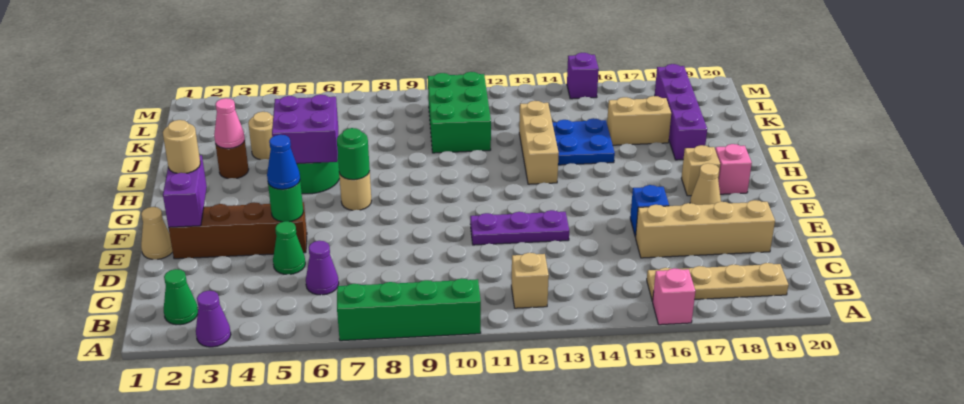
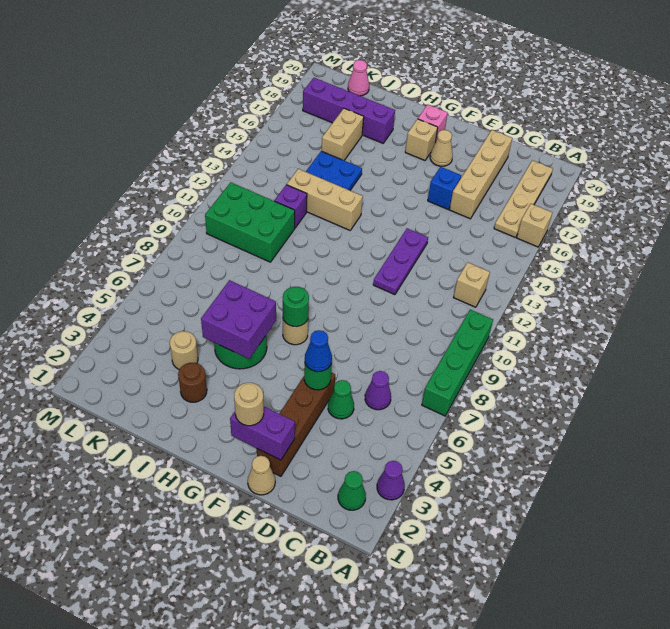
pink 1x1 brick [652,268,695,325] -> tan 1x1 brick [517,204,552,247]
pink 1x1 cone [214,98,245,148] -> pink 1x1 cone moved to [348,60,369,96]
purple 1x1 brick [567,53,599,99] -> purple 1x1 brick moved to [274,185,307,228]

